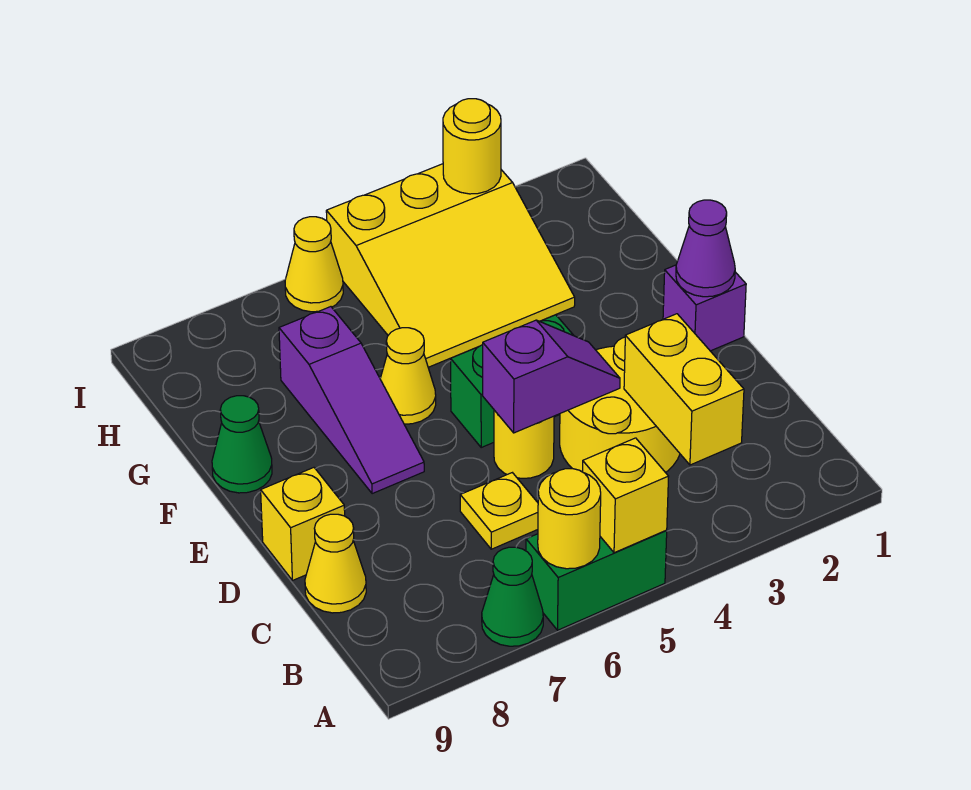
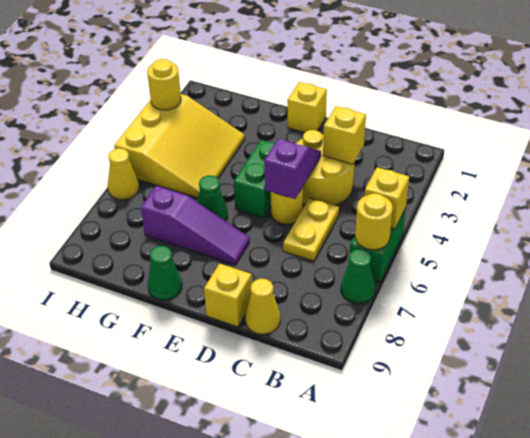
yellow 1x2 brick [624,314,744,465] -> yellow 1x1 brick [323,106,366,164]
yellow 1x1 plate [460,473,538,549] -> yellow 1x2 plate [283,198,339,261]
purple 1x1 brick [663,265,746,351] -> yellow 1x1 brick [287,82,327,133]
purple 1x1 cone [676,200,735,297] -> none
yellow 1x1 cone [380,328,436,424] -> green 1x1 cone [198,175,228,221]

